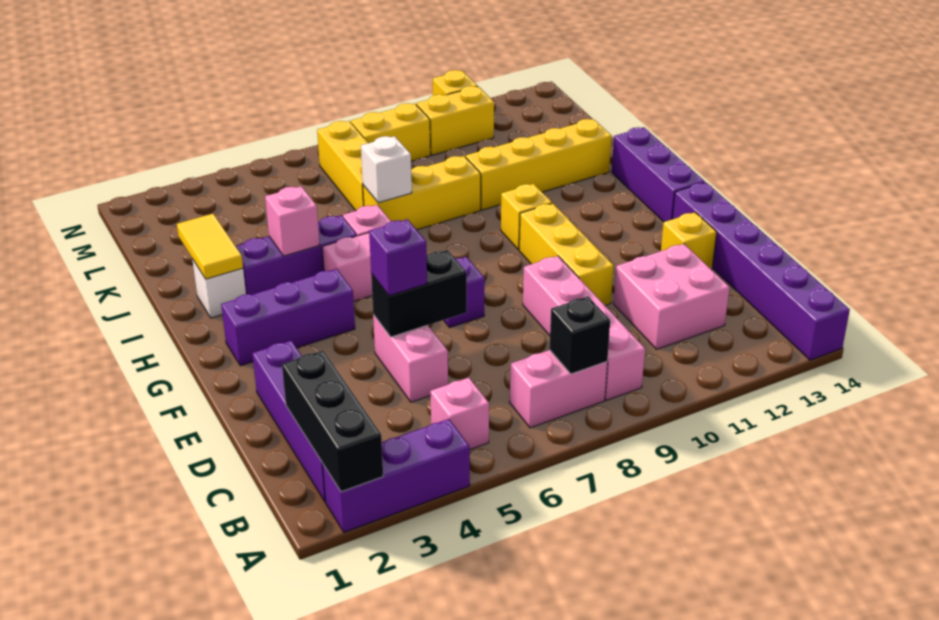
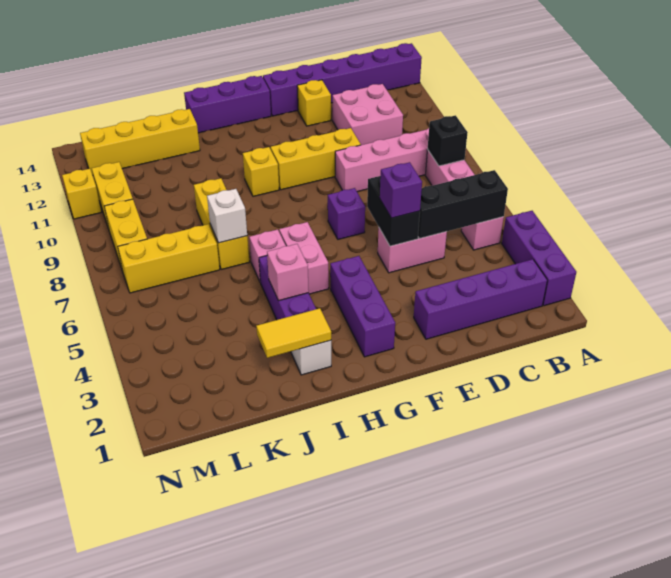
black 1x3 brick [282,351,383,492] -> black 1x3 brick moved to [418,170,508,239]
yellow 1x4 brick [466,119,612,210] -> yellow 1x4 brick turned to [80,109,200,175]

